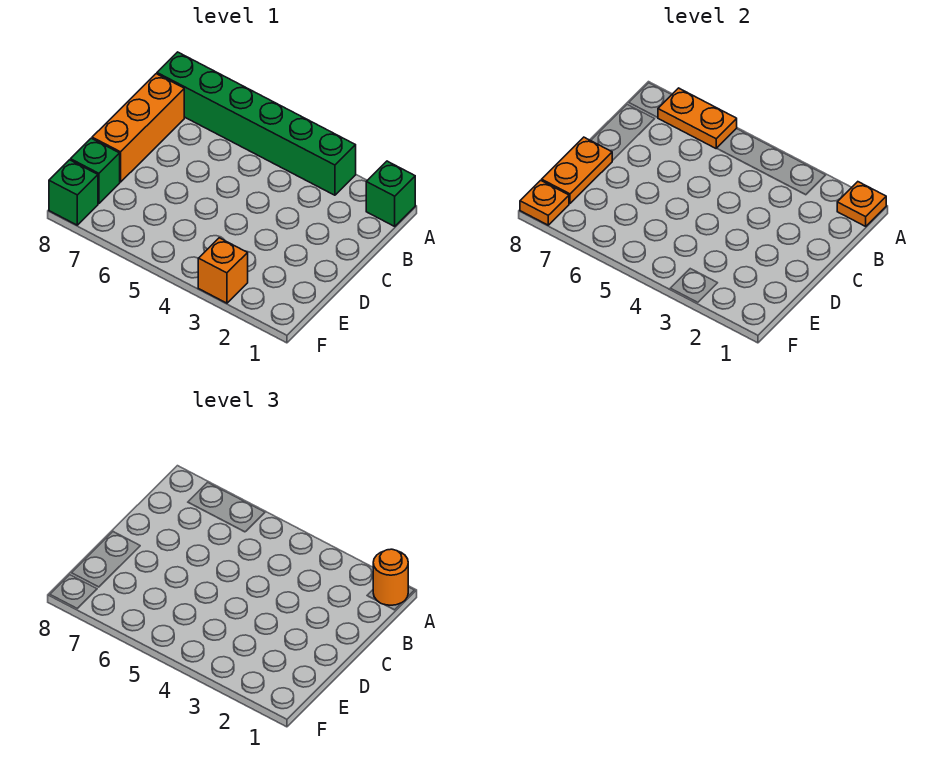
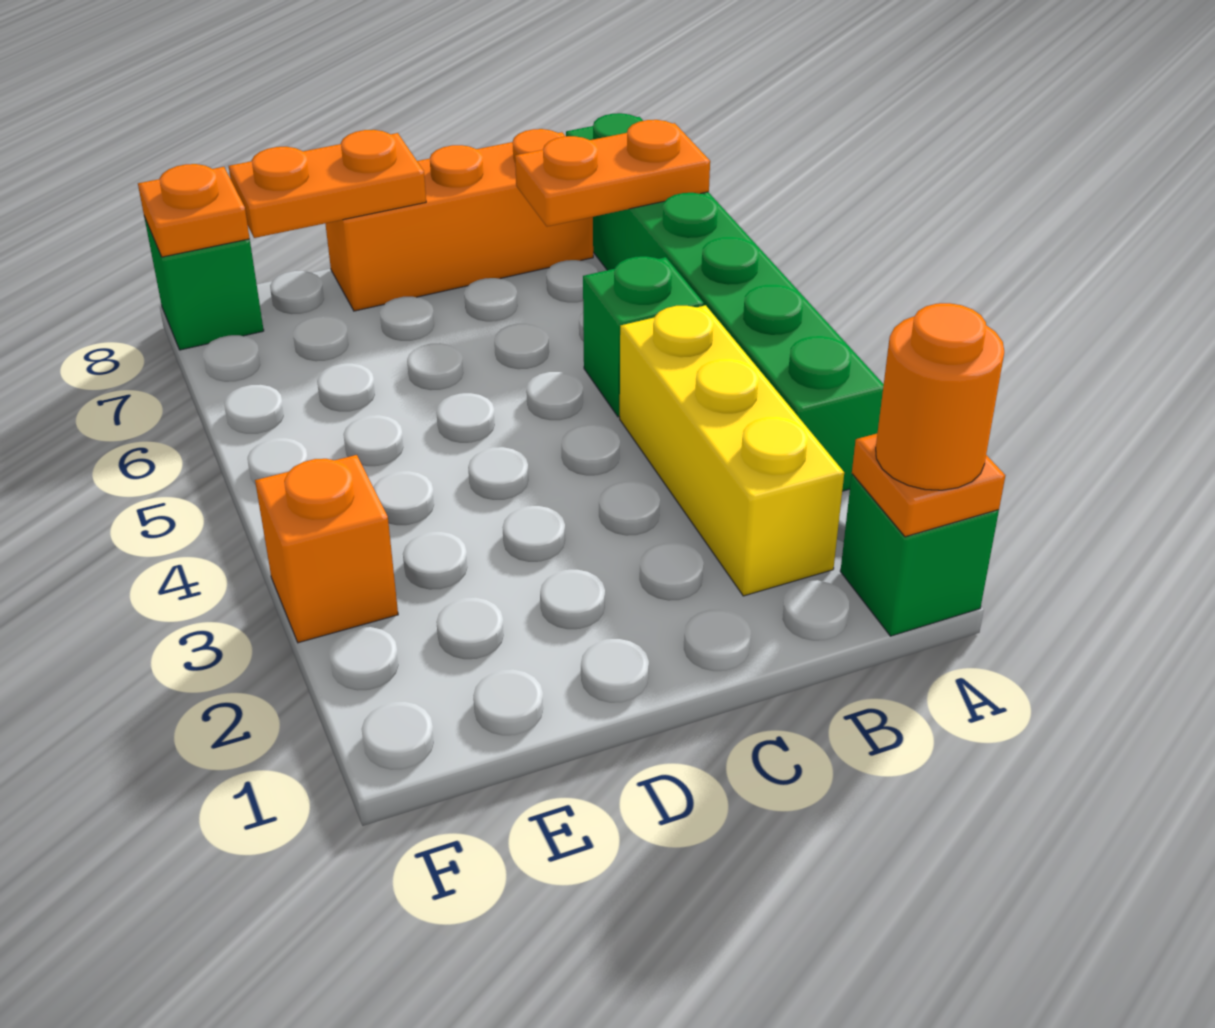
orange 1x2 plate [658,88,737,148] -> orange 1x2 plate turned to [515,120,710,227]
none -> yellow 1x3 brick [620,305,844,596]
green 1x1 brick [71,138,120,204] -> green 1x1 brick moved to [583,256,704,417]

